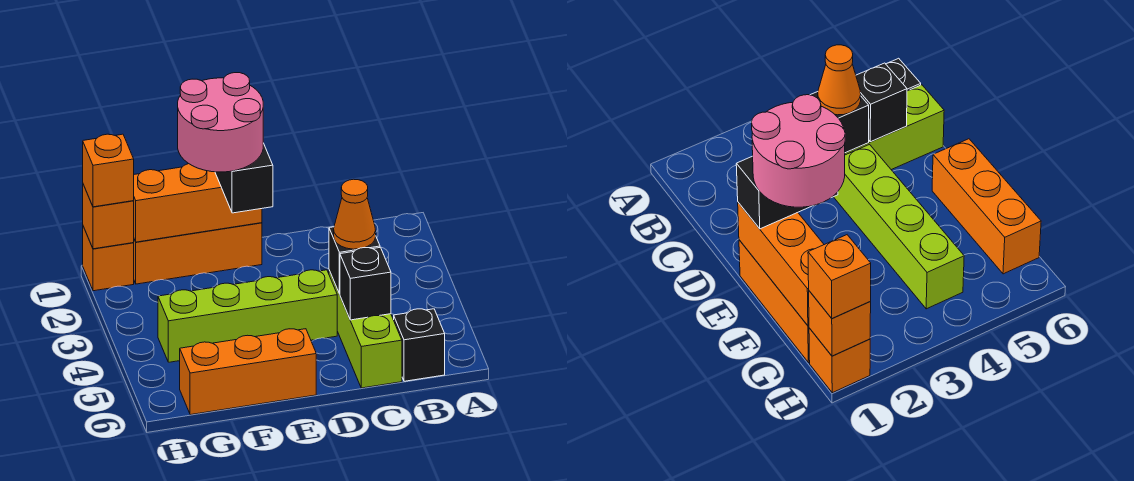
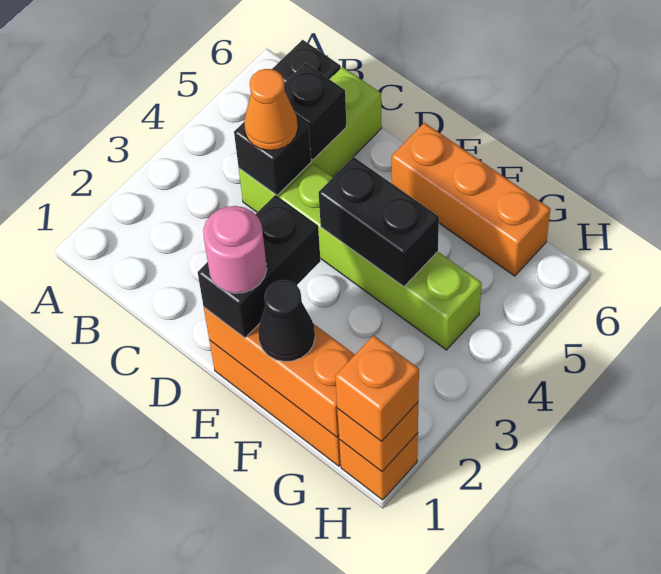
pink 2x2 round brick [178,73,263,172] -> pink 1x1 round brick [203,206,267,293]
none -> black 1x2 brick [318,157,439,287]
none -> black 1x1 cone [258,280,315,362]

